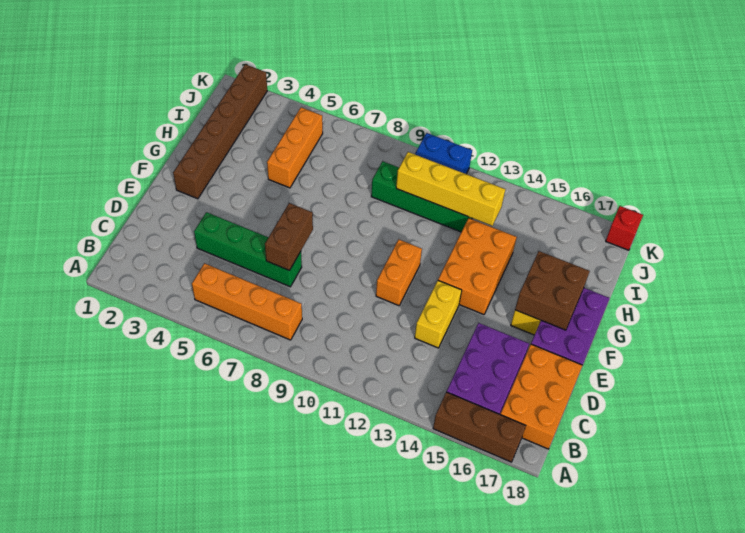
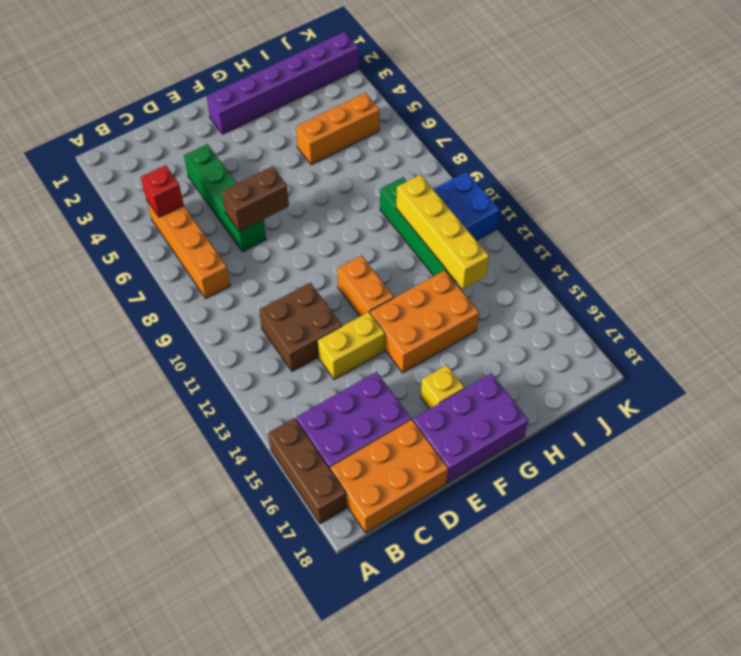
orange 1x2 brick [376,240,422,306] -> orange 1x2 brick turned to [337,255,394,316]
brown 1x6 brick [173,64,267,199] -> purple 1x6 brick [206,32,358,134]
brown 2x2 brick [515,251,590,330] -> brown 2x2 brick moved to [259,283,342,371]
red 1x1 brick [606,206,643,250] -> red 1x1 brick moved to [141,165,184,217]

